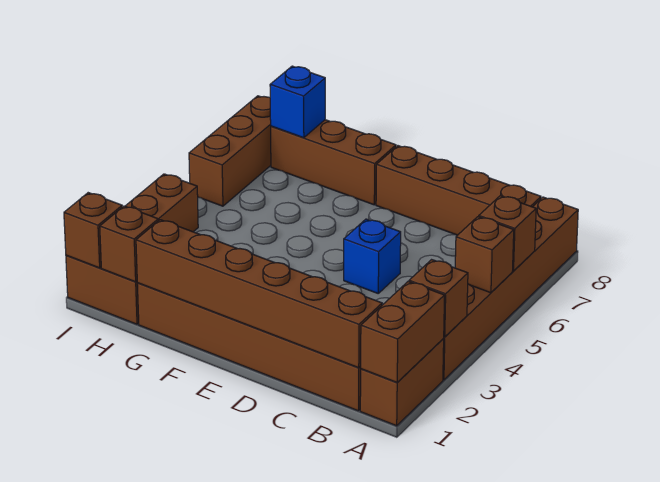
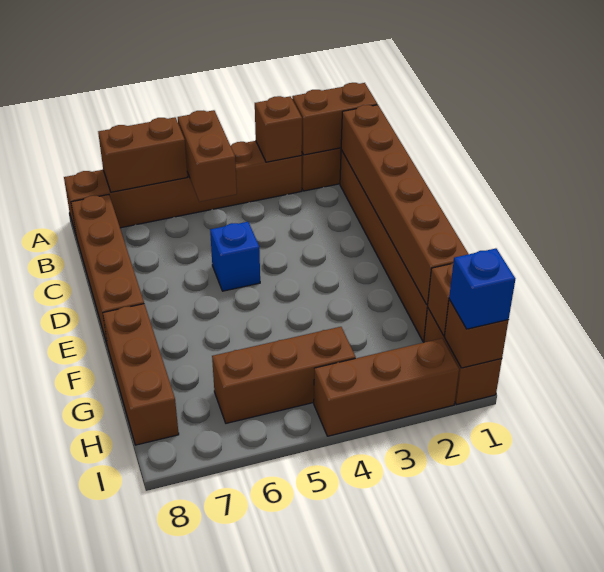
brown 1x1 brick [455,217,514,293] -> brown 1x2 brick [178,110,237,202]
brown 1x1 brick [479,196,536,271] -> brown 1x2 brick [98,117,188,192]
blue 1x1 brick [270,66,325,138] -> blue 1x1 brick moved to [449,248,515,329]
brown 1x3 brick [189,96,271,206] -> brown 1x3 brick moved to [212,327,356,423]

